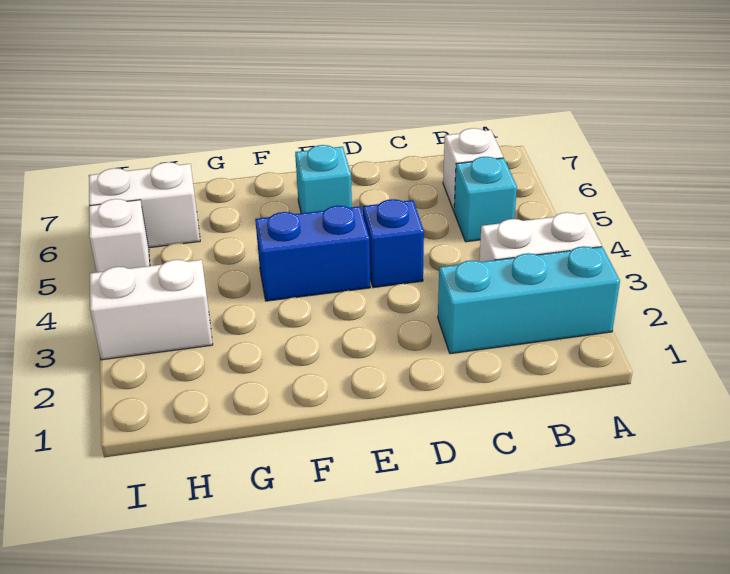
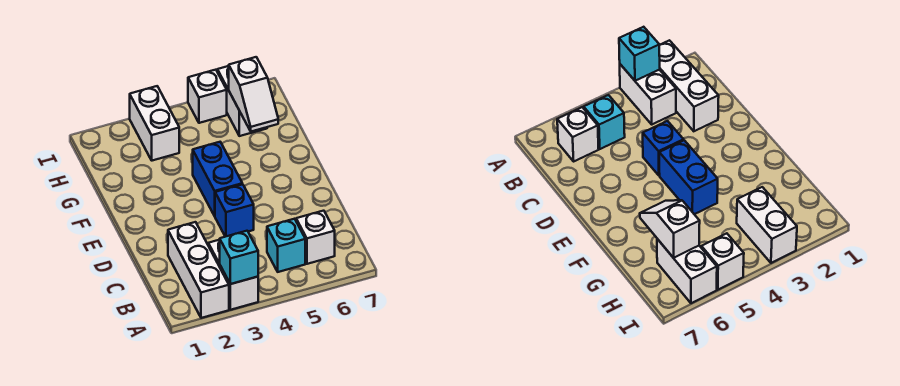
cyan 1x3 brick [438,246,620,354] -> white 1x3 brick [168,222,229,318]
cyan 1x1 brick [295,145,352,213] -> cyan 1x1 brick moved to [220,231,258,284]
none -> white 1x2 slope [229,57,278,132]

